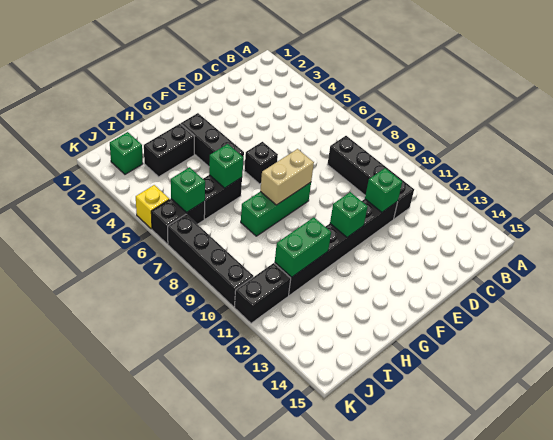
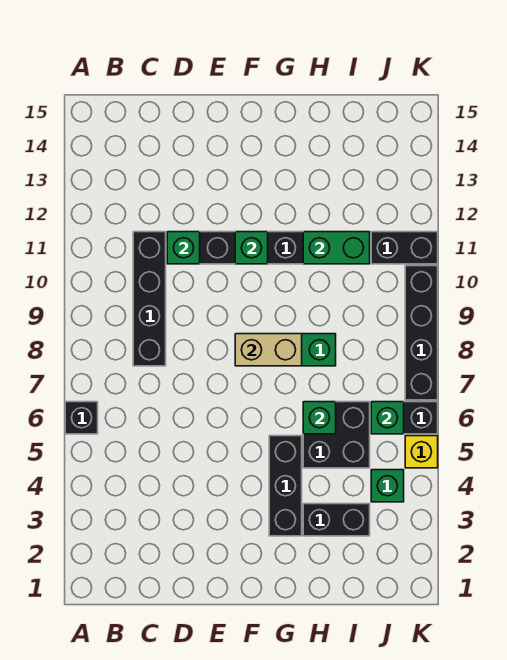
black 1x1 brick [244,142,278,184] -> black 1x1 brick moved to [65,402,98,434]
black 1x2 brick [203,175,242,219] -> black 2x2 brick [303,402,370,468]
green 1x1 brick [110,132,143,174] -> green 1x1 brick moved to [371,470,404,502]

